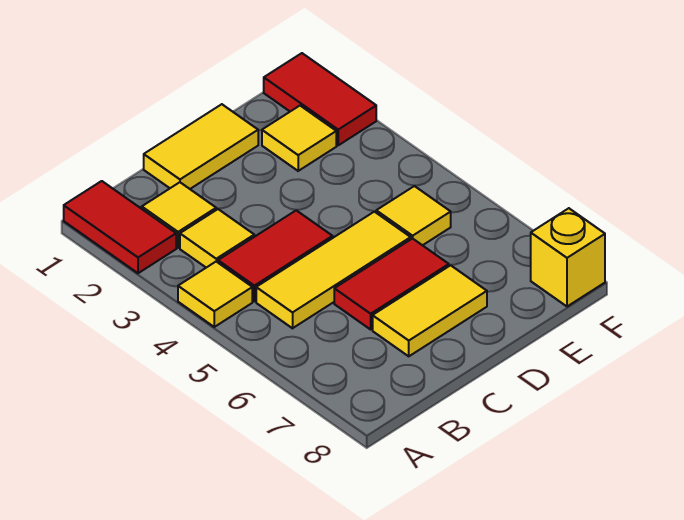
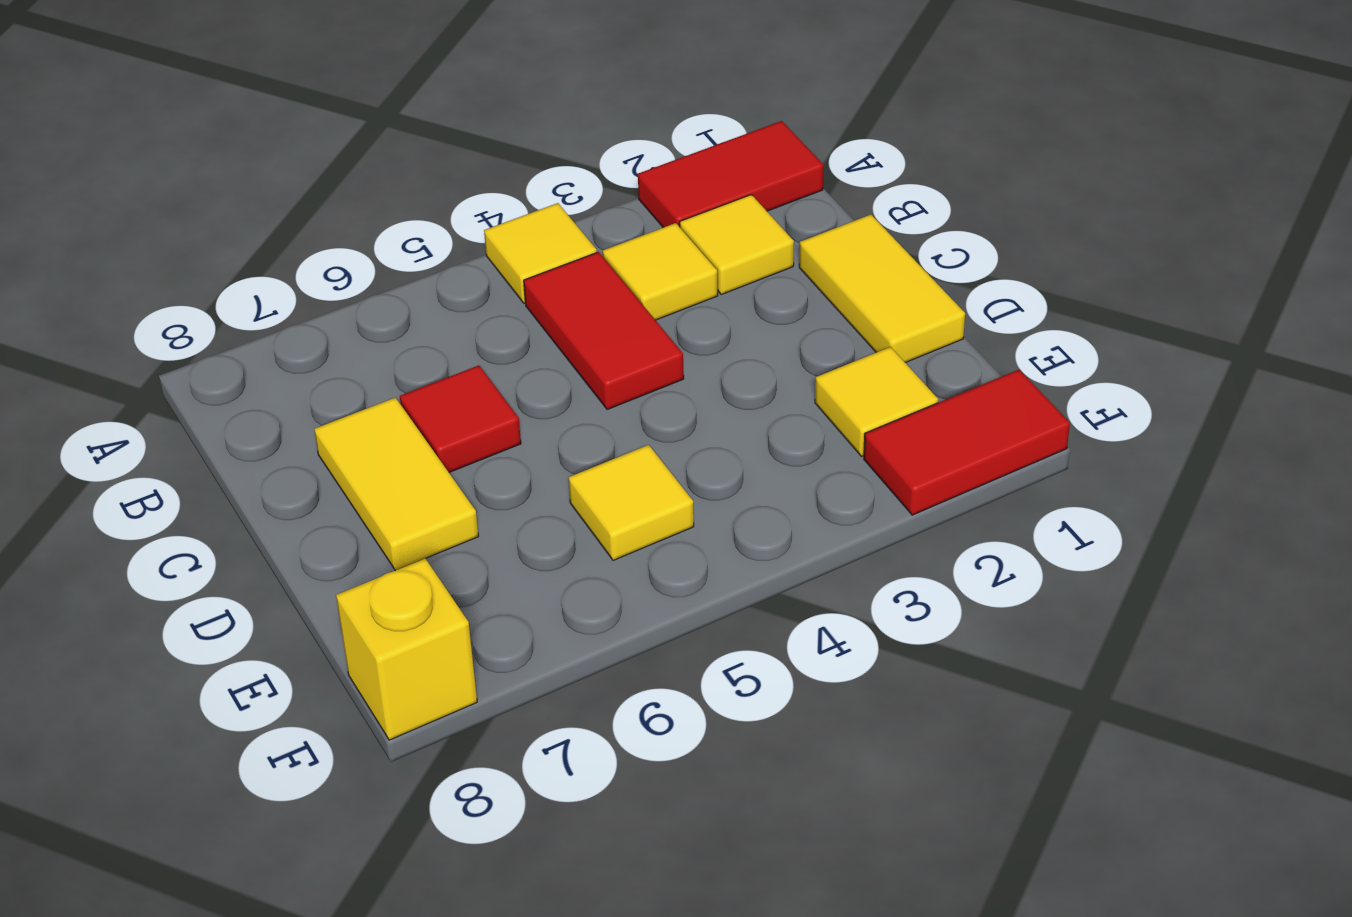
yellow 1x3 tile [256,212,411,328] -> none
red 1x2 tile [334,238,449,329] -> red 1x1 tile [400,365,521,472]

